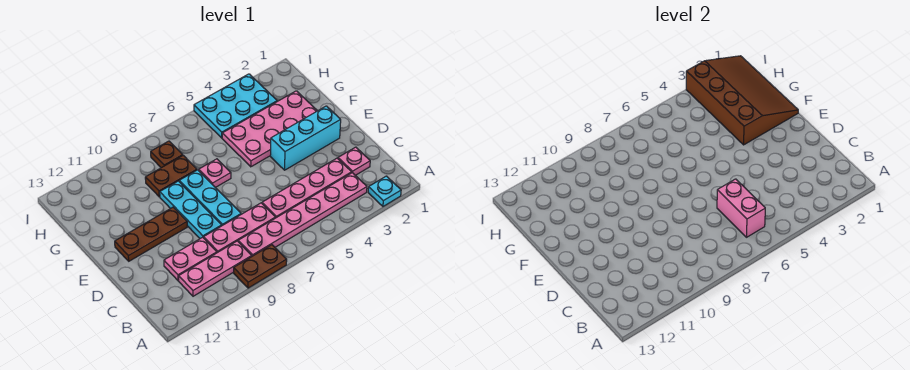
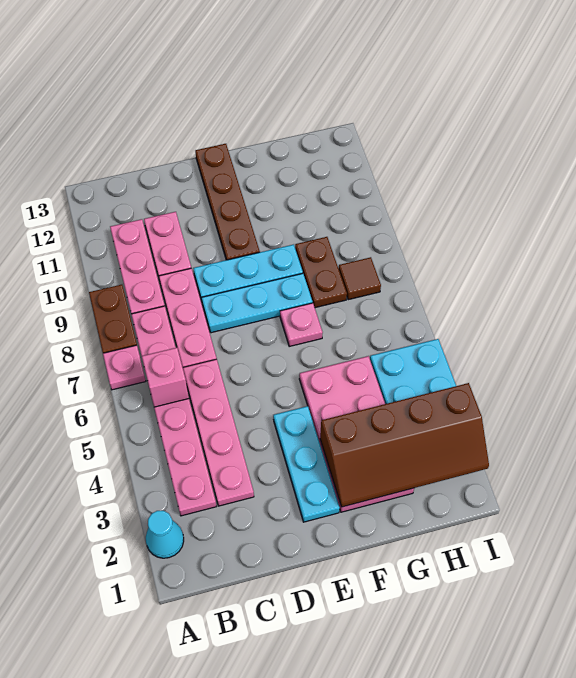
cyan 1x1 plate [368,176,401,206] -> cyan 1x1 cone [146,511,184,558]
pink 1x2 brick [717,179,765,237] -> pink 1x1 brick [142,348,189,407]
pink 1x1 plate [338,147,370,175] -> pink 1x1 plate moved to [103,345,146,390]
cyan 1x3 brick [270,106,341,170] -> cyan 1x3 plate [273,406,340,522]
brown 1x3 plate [115,207,187,261] -> brown 1x4 plate [195,144,260,260]
brown 3x4 slope [686,56,798,145] -> brown 2x4 slope [320,383,489,507]
brown 1x1 plate [151,141,183,168] -> brown 1x1 tile [339,257,381,300]

